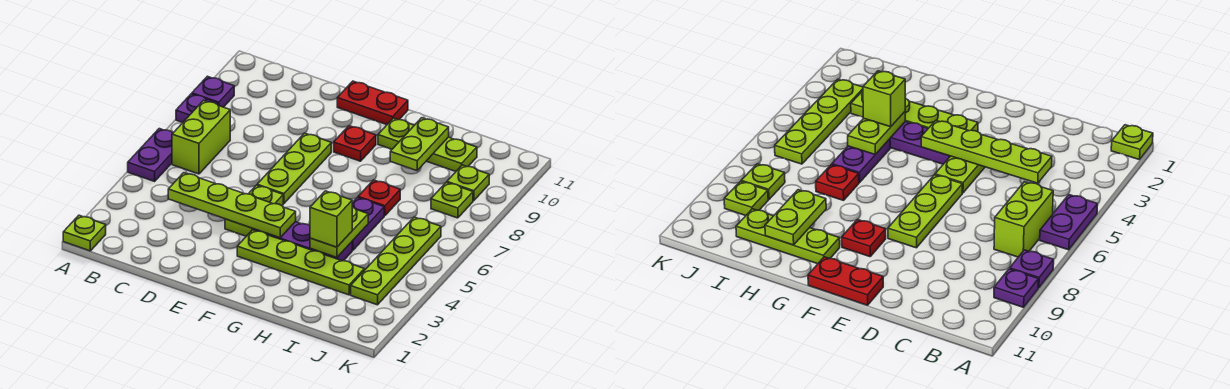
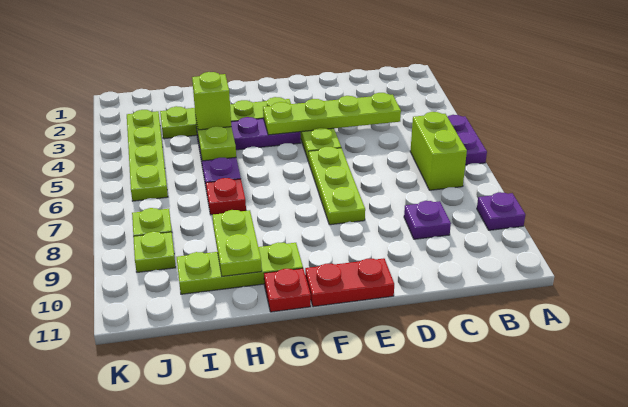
lime 1x1 plate [63,215,106,251] -> none
purple 1x1 plate [176,94,218,123] -> purple 1x1 plate moved to [404,201,451,239]
red 1x1 plate [334,126,376,161] -> red 1x1 plate moved to [264,268,311,312]

